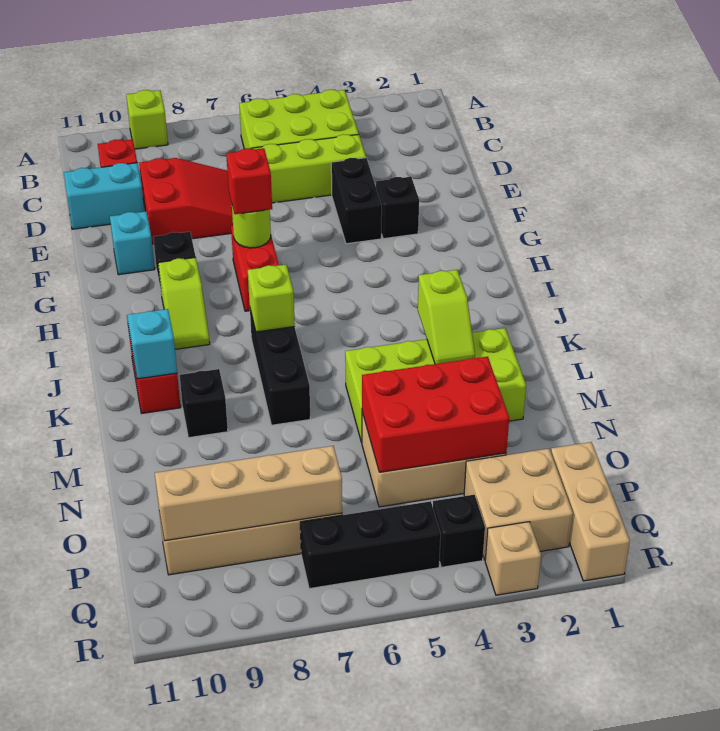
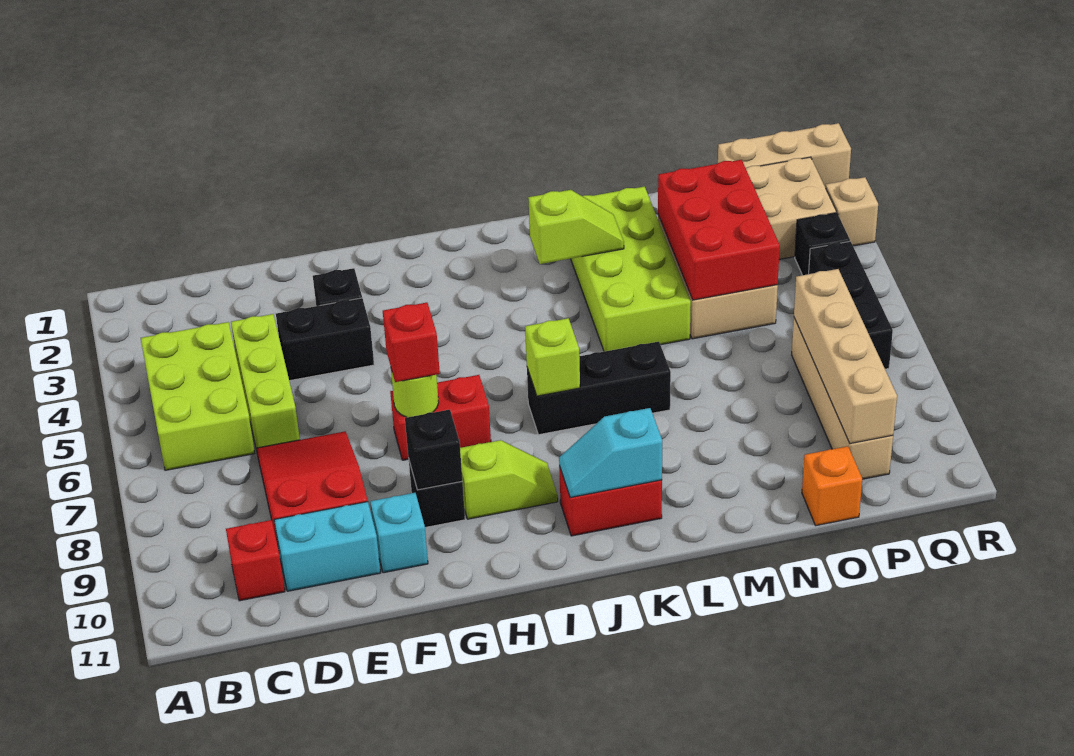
lime 1x1 brick [126,90,168,149] -> none
cyan 1x2 brick [64,163,144,229] -> cyan 1x2 brick turned to [274,502,381,591]
black 1x1 brick [180,369,228,438] -> black 1x1 brick moved to [405,410,462,490]
none -> orange 1x1 brick [802,446,862,526]

